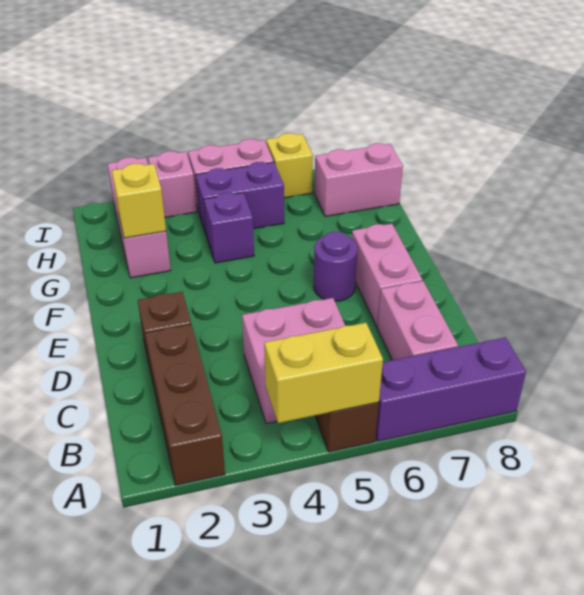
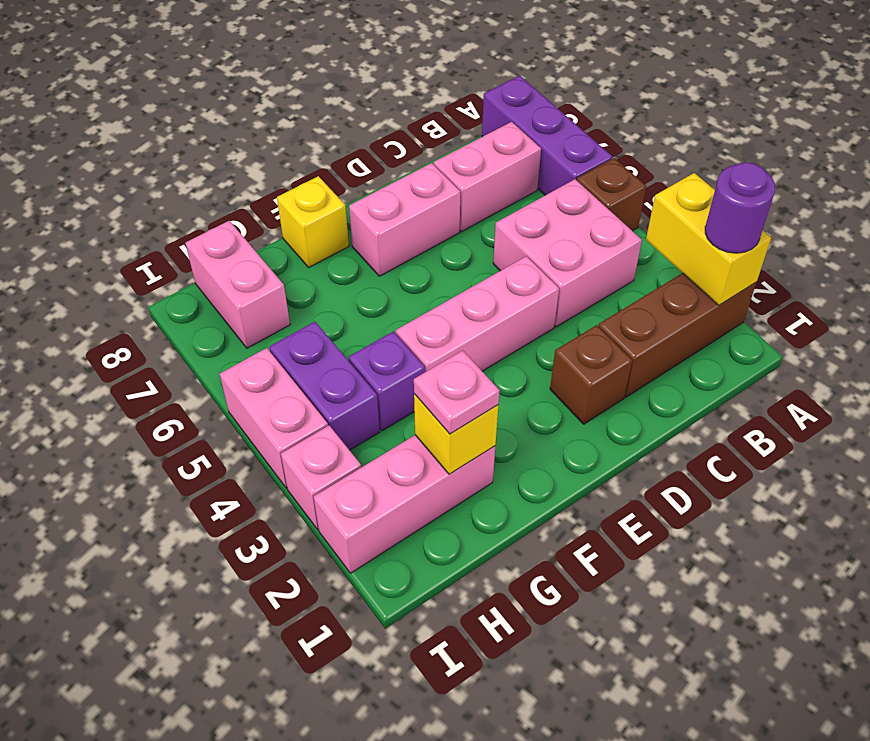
yellow 1x2 brick [264,323,383,423] -> yellow 1x2 brick moved to [646,173,771,305]
none -> pink 1x3 brick [396,256,559,372]
purple 1x1 round brick [314,232,358,301] -> purple 1x1 round brick moved to [705,162,775,253]
none -> pink 1x1 plate [414,350,500,434]
yellow 1x1 brick [266,133,313,198] -> yellow 1x1 brick moved to [277,176,349,267]

